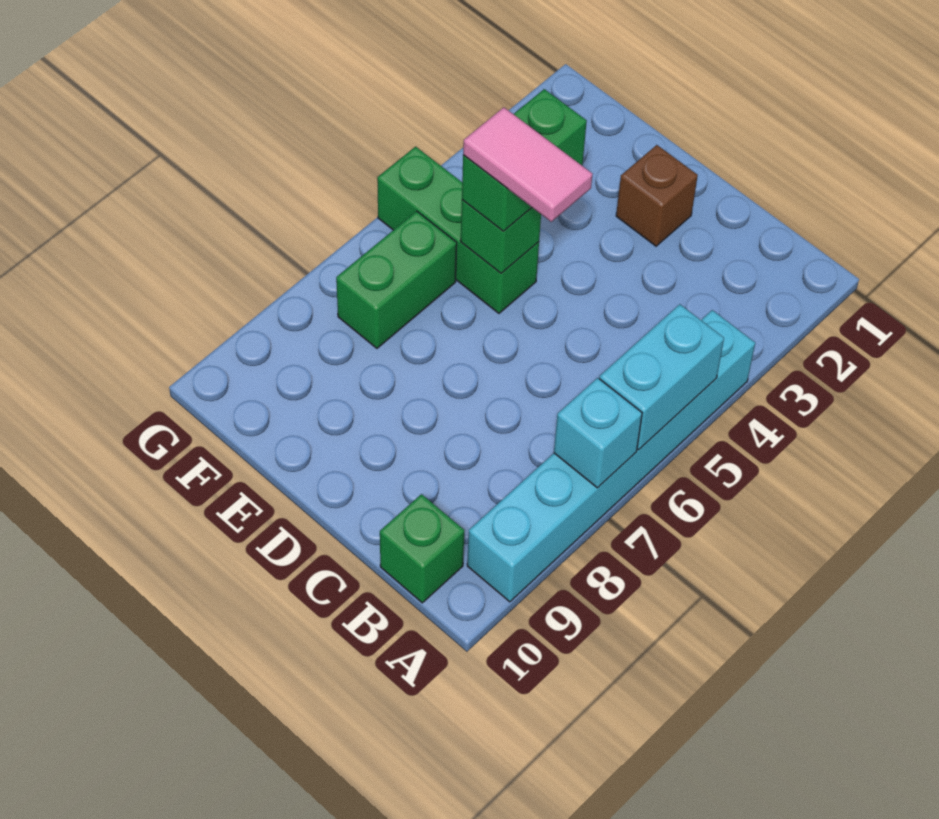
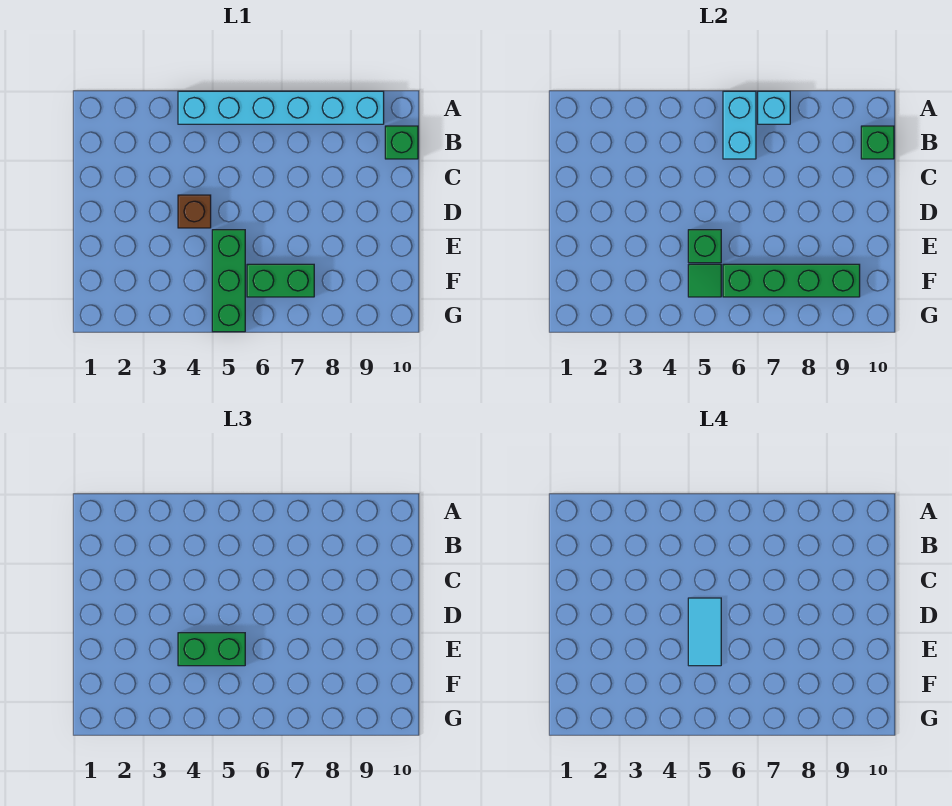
cyan 1x2 brick [599,304,724,450] -> cyan 1x2 brick turned to [723,91,756,159]
none -> green 1x1 brick [861,126,894,159]
brown 1x1 brick [616,145,698,246] -> brown 1x1 brick moved to [178,195,211,228]
pink 1x2 tile [463,107,592,222] -> cyan 1x2 tile [688,598,721,666]
none -> green 1x1 tile [688,264,721,297]
none -> green 1x4 brick [723,264,860,297]

